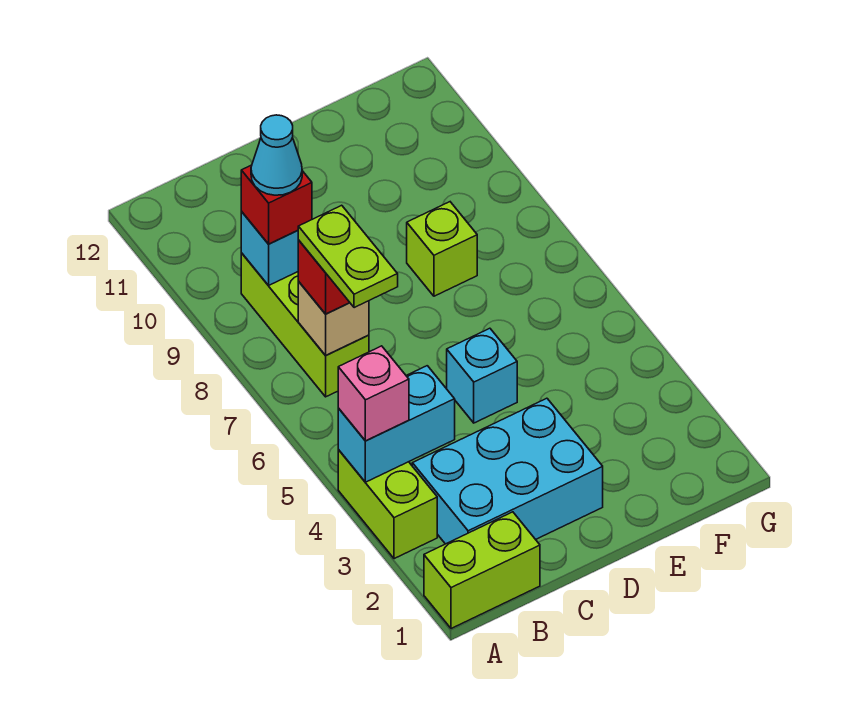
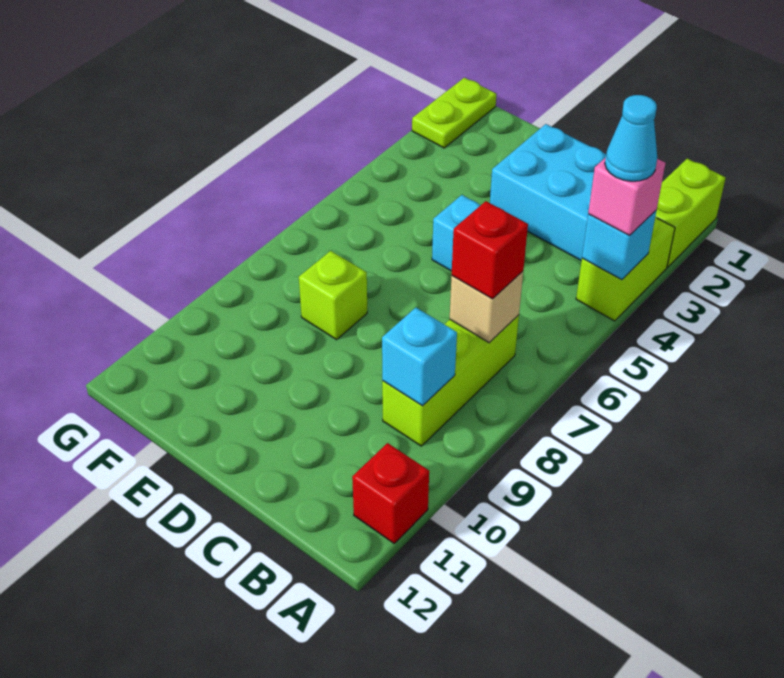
lime 1x2 brick [424,512,540,629] -> lime 1x2 brick turned to [655,159,726,267]
cyan 1x2 brick [338,366,455,482] -> cyan 1x1 brick [582,210,657,280]
lime 1x2 plate [298,205,398,308] -> lime 1x2 plate moved to [412,78,496,148]
red 1x1 brick [241,165,312,244] -> red 1x1 brick moved to [352,443,429,543]
cyan 1x1 cone [251,115,302,195] -> cyan 1x1 cone moved to [605,95,657,181]

